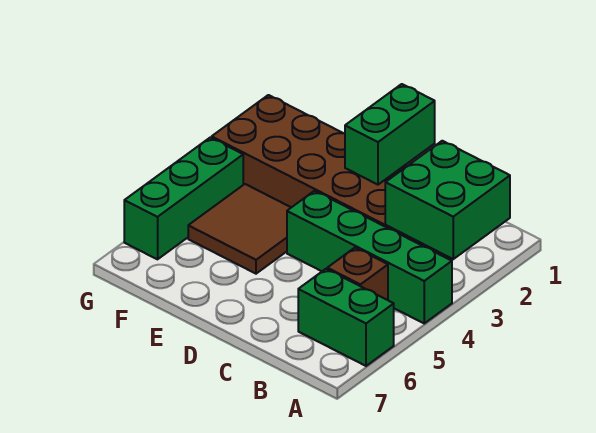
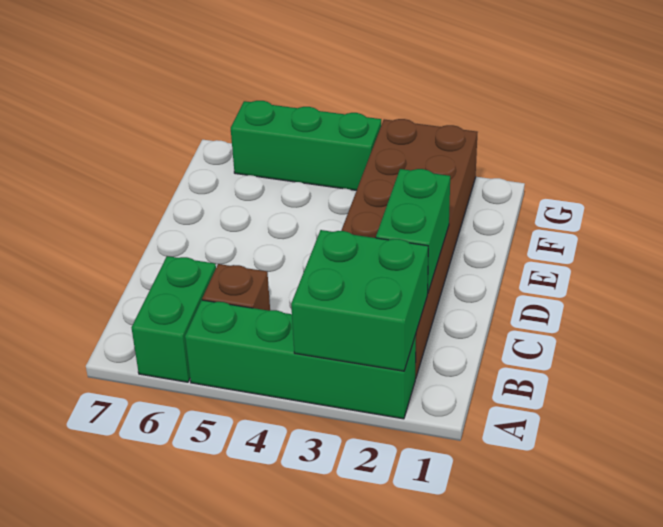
green 1x4 brick [287,191,452,323] -> green 1x4 brick turned to [185,300,416,419]
green 1x2 brick [345,84,435,185] -> green 1x2 brick turned to [376,169,450,293]
brown 2x2 tile [188,184,291,274] -> none

